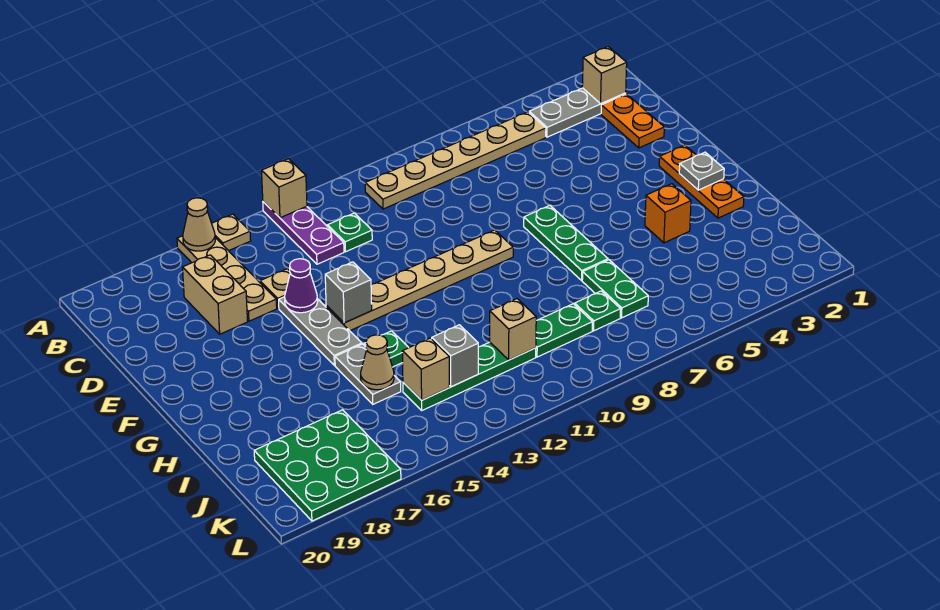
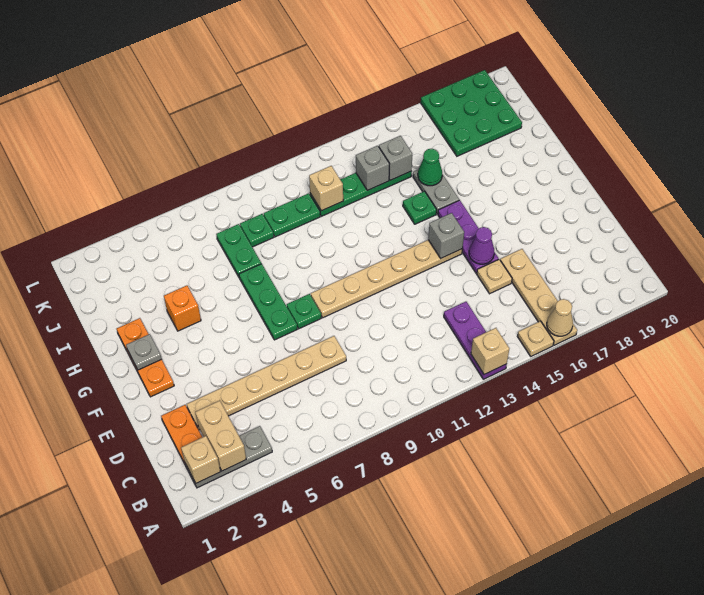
tan 1x6 plate [365,112,546,209] -> tan 1x6 plate moved to [187,336,346,430]
green 1x1 plate [328,213,372,252] -> green 1x1 plate moved to [287,294,321,329]
tan 1x2 brick [182,255,248,334] -> tan 1x2 brick moved to [195,401,246,471]
grey 1x3 plate [279,297,362,365] -> purple 1x3 plate [438,200,499,273]
tan 1x1 cone [361,335,394,390] -> green 1x1 cone [418,149,442,186]
tan 1x1 brick [402,338,449,400] -> grey 1x1 brick [379,136,412,180]

